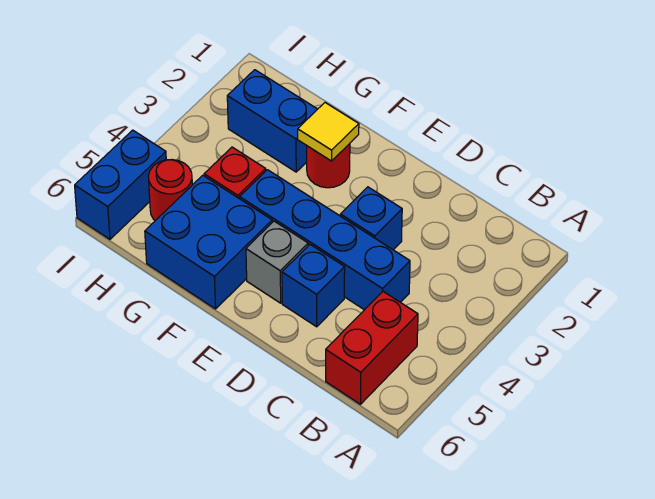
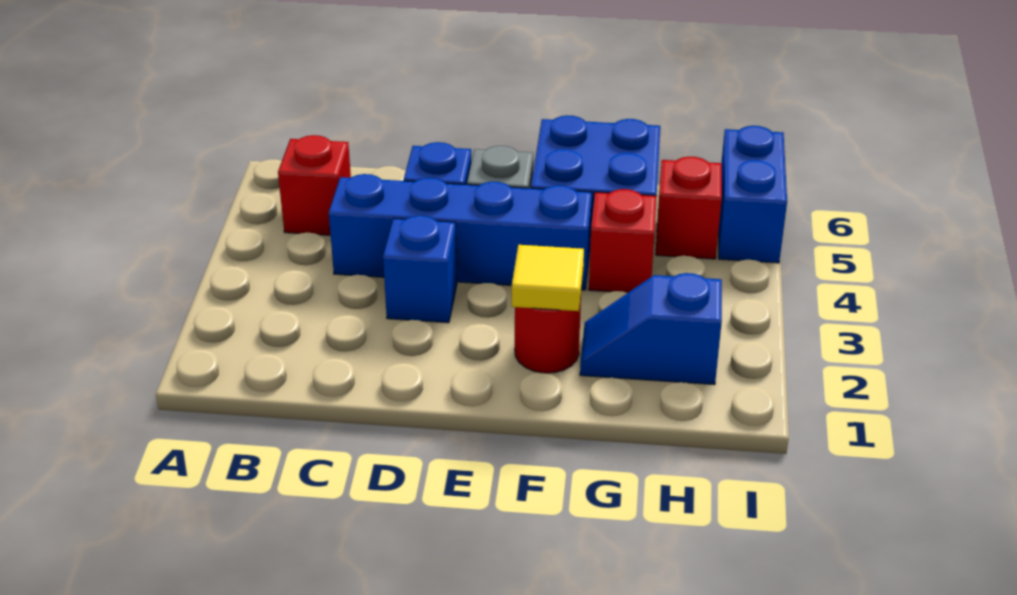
red 1x2 brick [326,292,418,404] -> red 1x1 brick [278,135,351,235]
blue 1x2 brick [227,70,317,172] -> blue 1x2 slope [580,273,722,385]
red 1x1 round brick [148,159,192,221] -> red 1x1 brick [656,157,722,259]

